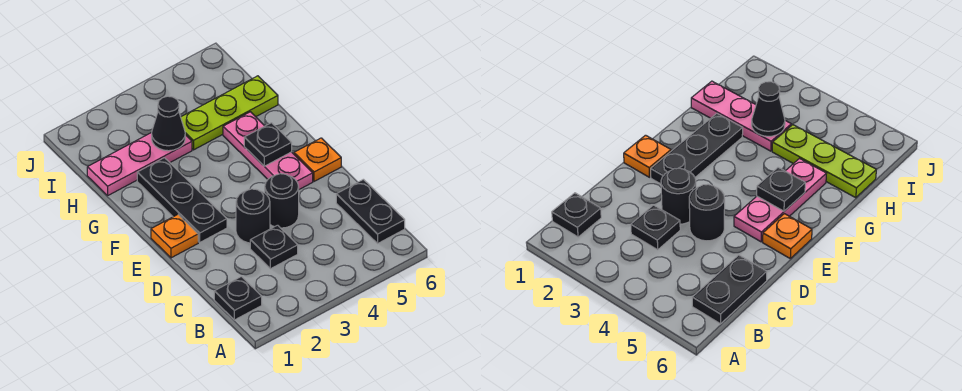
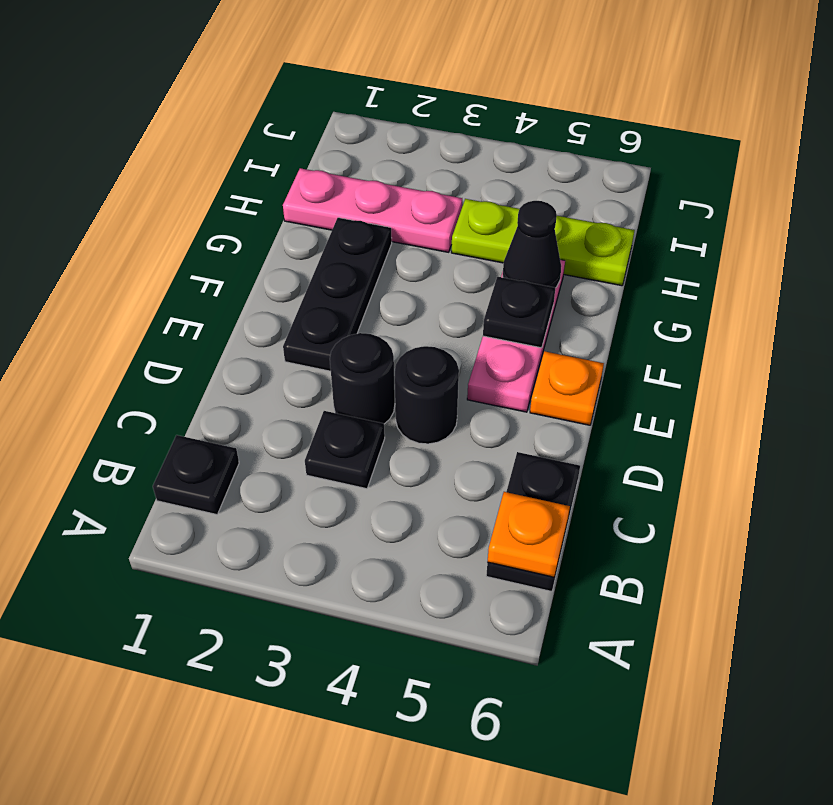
orange 1x1 plate [151,215,198,258] -> orange 1x1 plate moved to [488,492,570,577]
black 1x1 cone [152,96,185,151] -> black 1x1 cone moved to [503,201,561,288]

